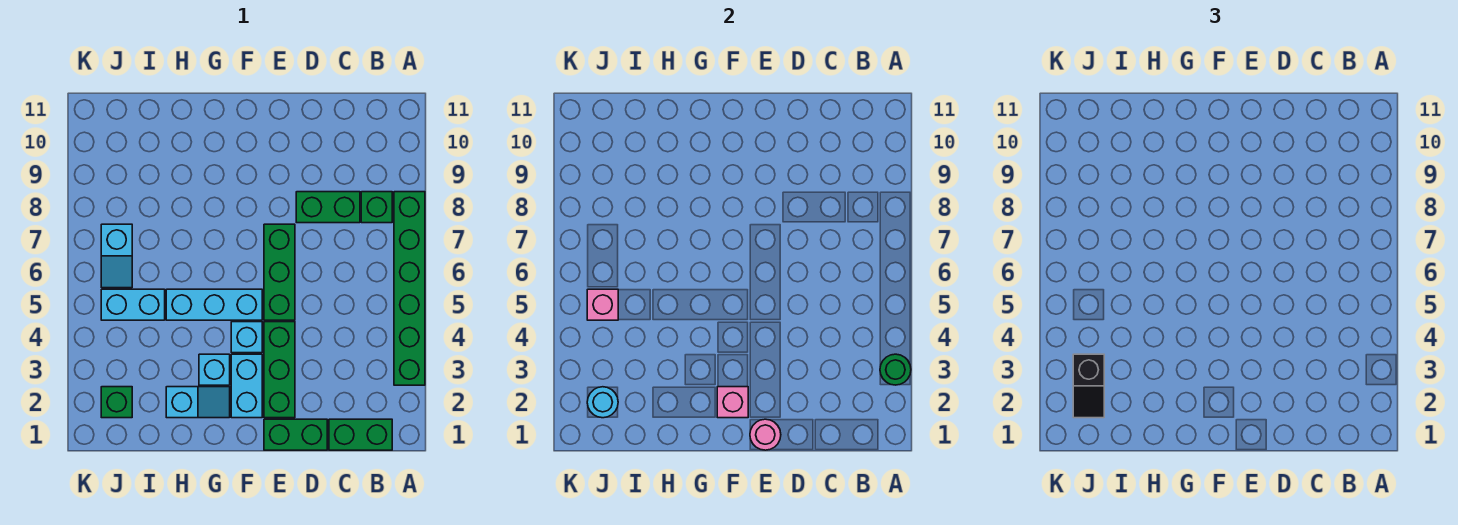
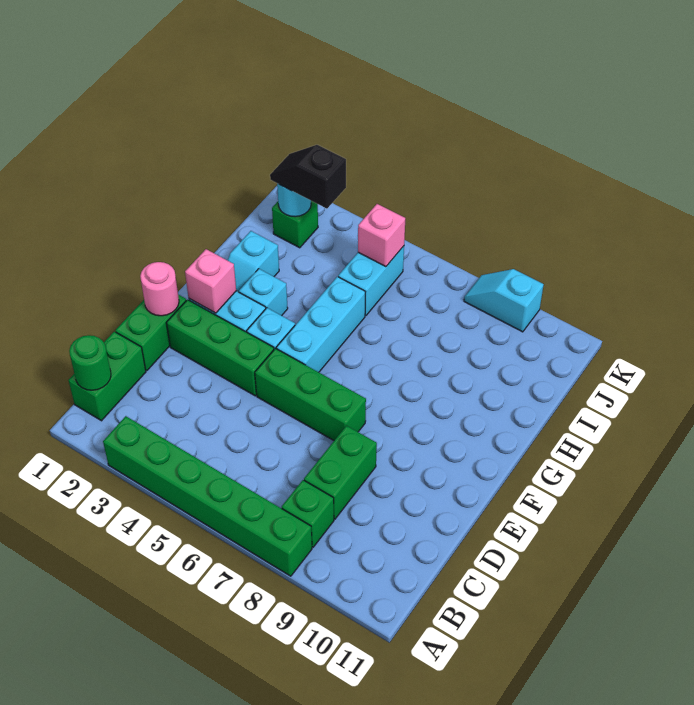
green 1x1 round brick [880,354,911,385] -> green 1x1 round brick moved to [69,335,111,390]
cyan 1x2 slope [101,224,132,288] -> cyan 1x2 slope moved to [464,269,544,332]

